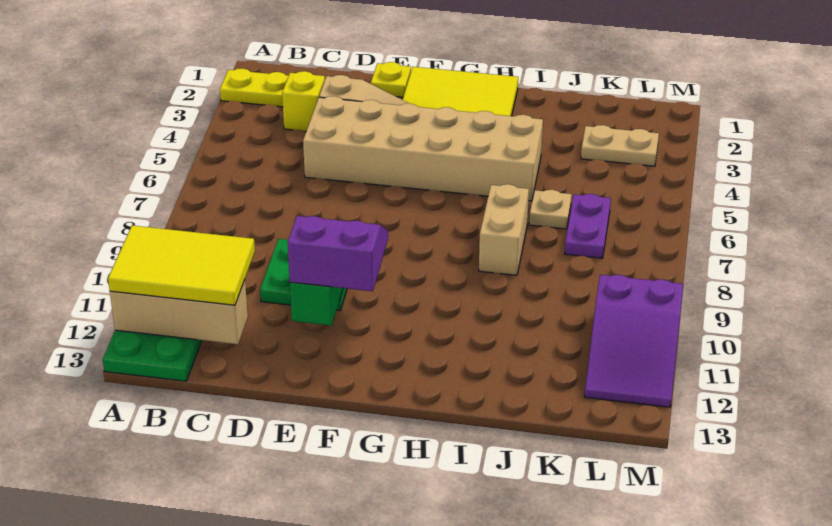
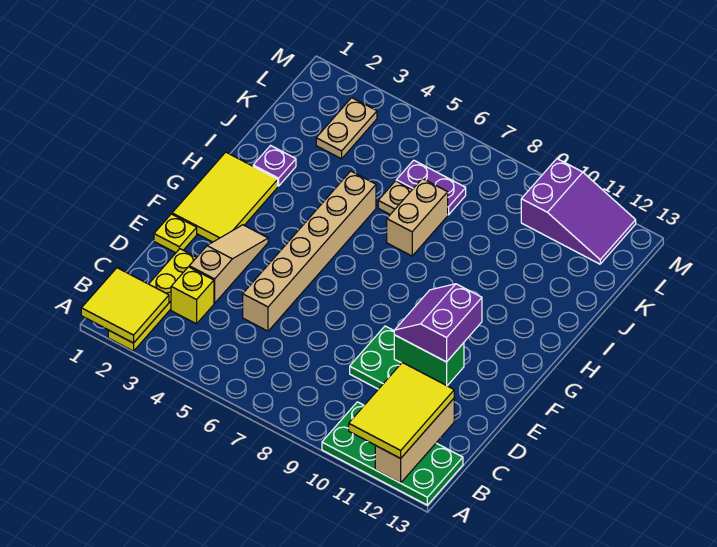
none -> yellow 2x2 tile [81,268,169,343]
tan 2x6 brick [303,96,543,201] -> tan 1x6 brick [243,171,376,331]
none -> purple 1x1 plate [253,146,296,186]
tan 1x2 brick [479,184,529,275] -> tan 1x2 brick turned to [387,178,448,256]

